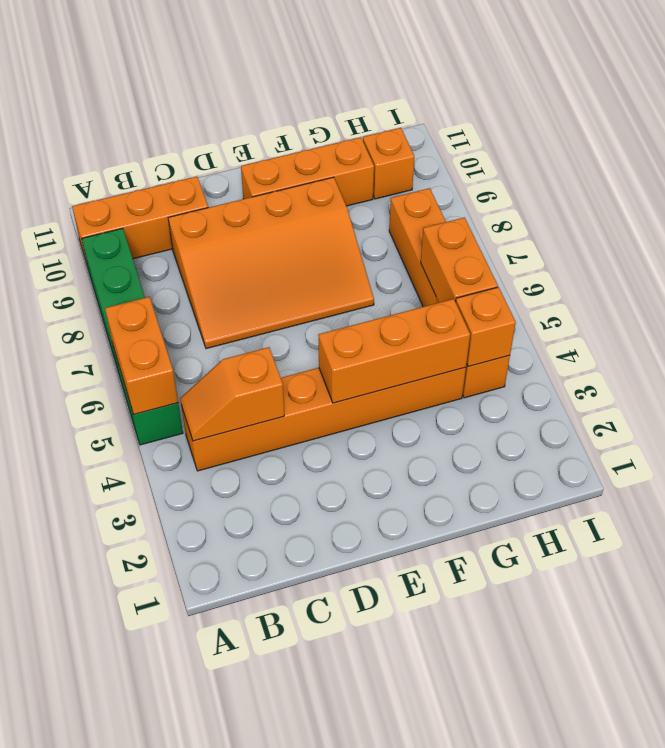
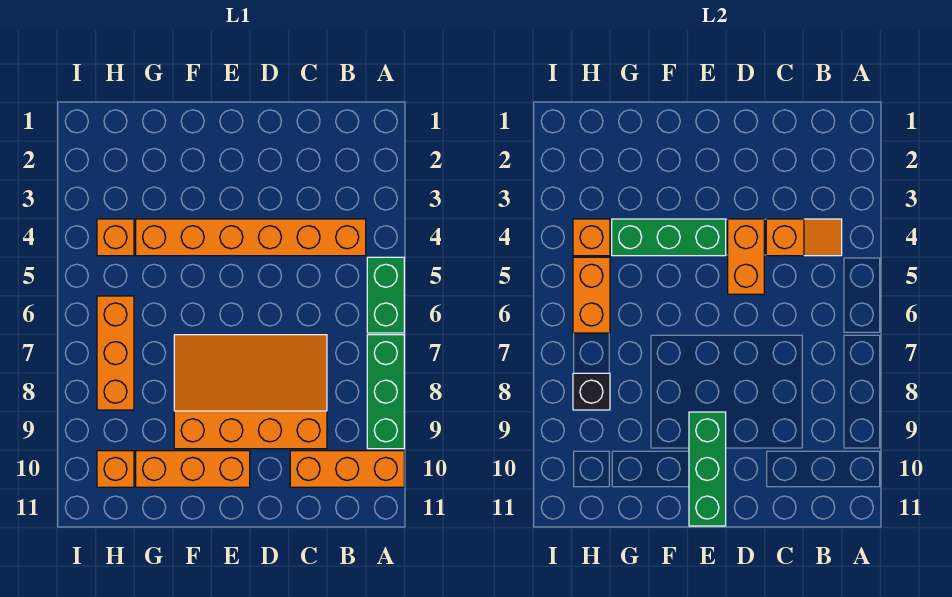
orange 1x2 brick [105,297,178,414] -> orange 1x2 brick moved to [728,219,764,294]
orange 1x3 brick [318,299,470,403] -> green 1x3 brick [612,219,726,256]
none -> green 1x3 brick [689,412,726,526]
none -> black 1x1 brick [573,373,610,410]

